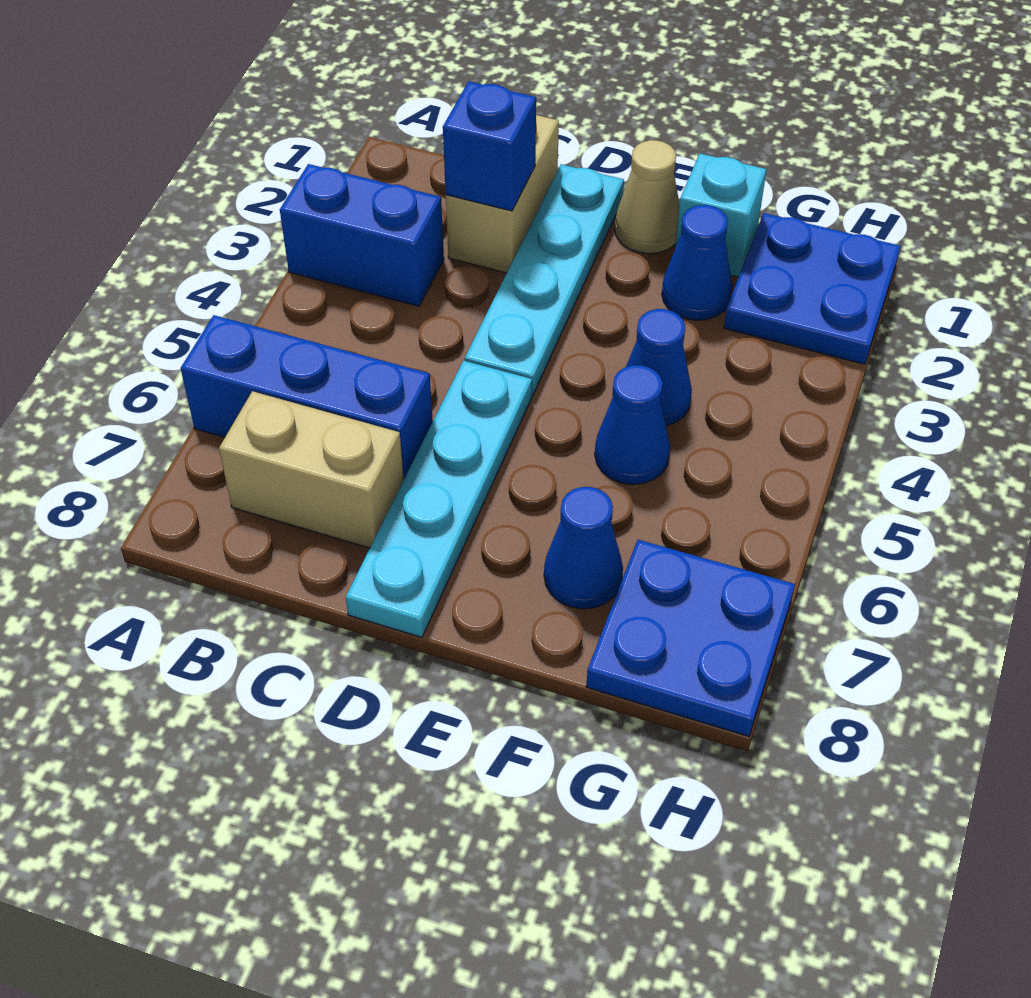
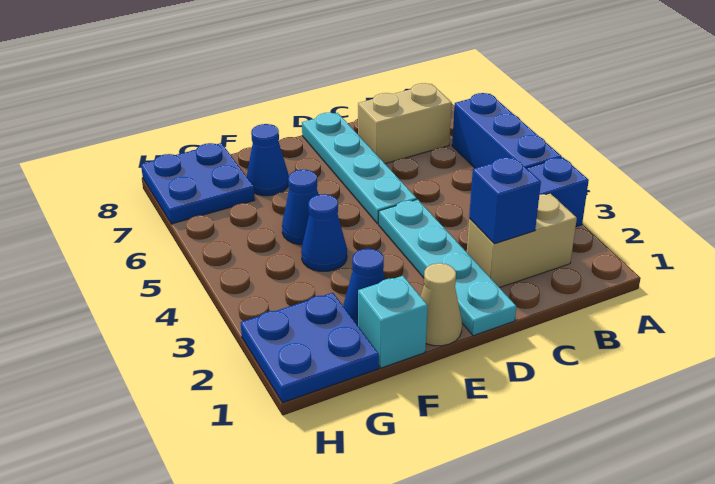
blue 1x3 brick [181,315,433,479] -> blue 1x3 brick turned to [452,93,562,168]
tan 1x2 brick [446,115,559,273] -> tan 1x2 brick turned to [467,193,577,288]

